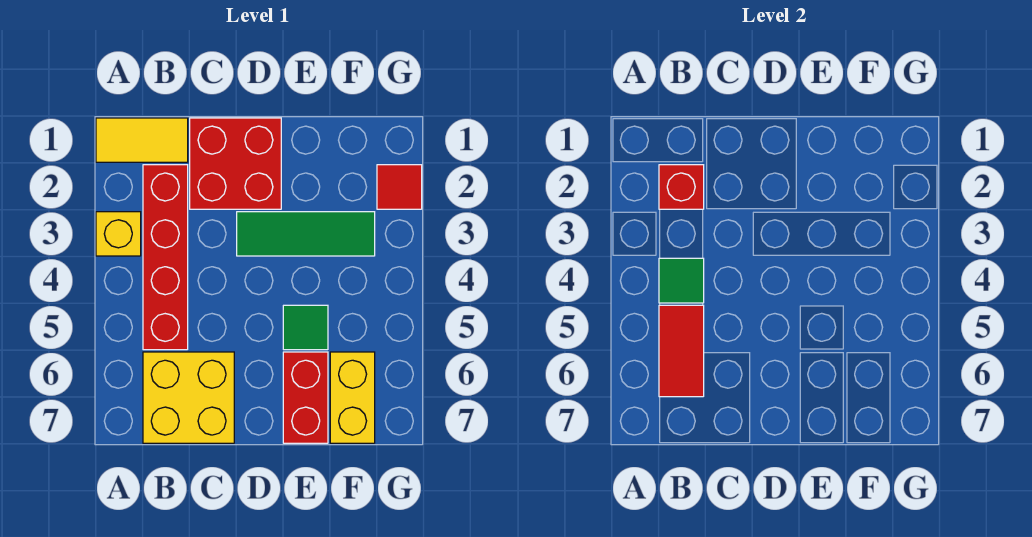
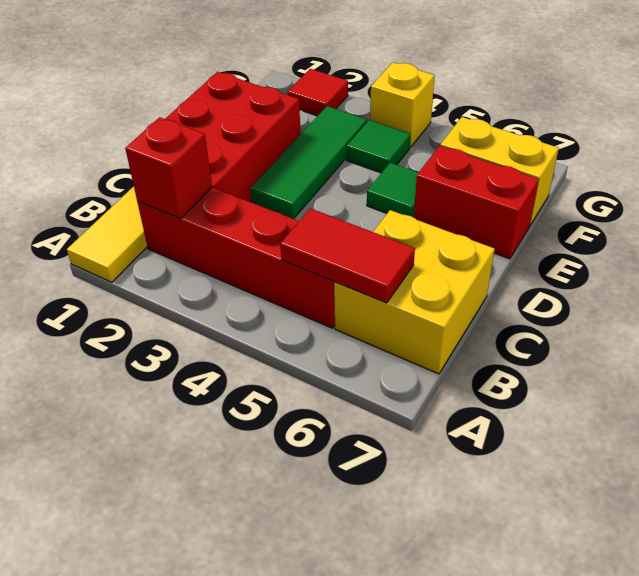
yellow 1x1 brick [96,212,141,256] -> yellow 1x1 brick moved to [370,62,435,147]
green 1x1 tile [659,258,704,303] -> green 1x1 tile moved to [347,120,411,173]
red 2x2 brick [190,118,281,209] -> red 2x3 brick [165,72,301,202]

